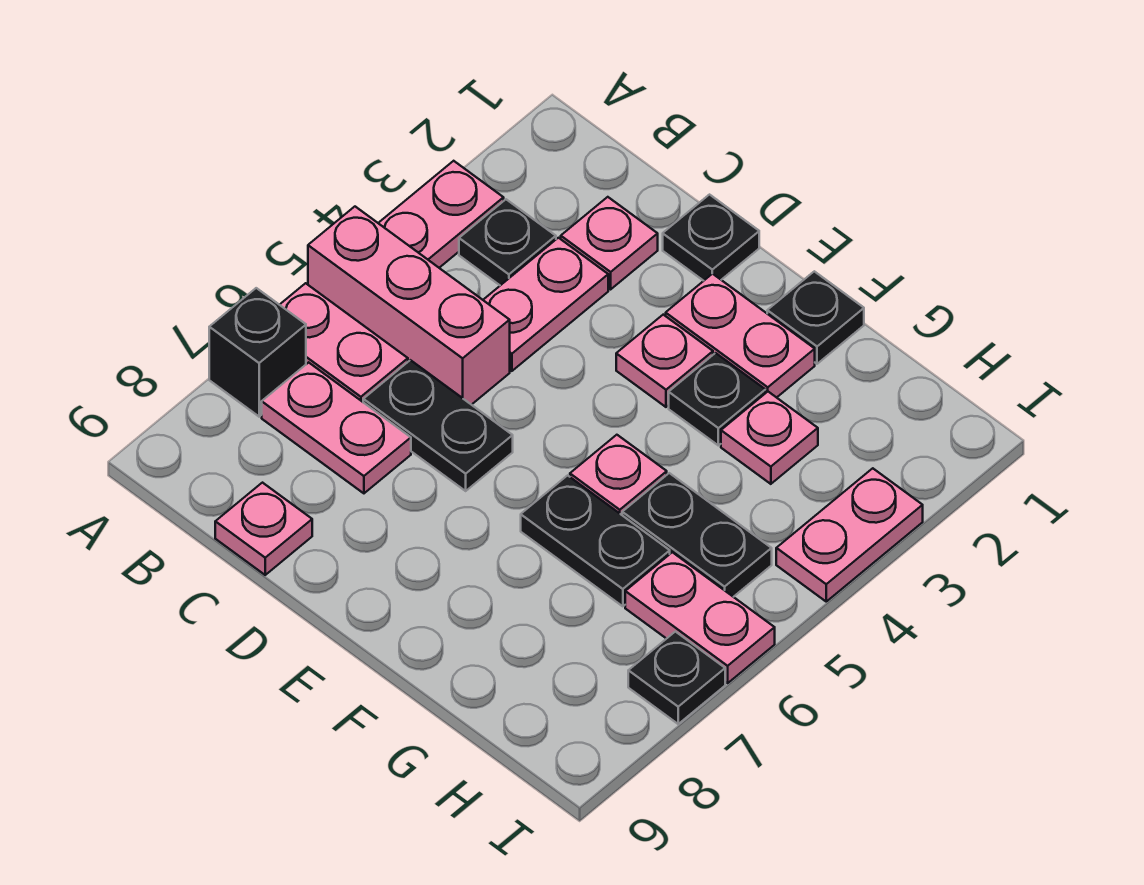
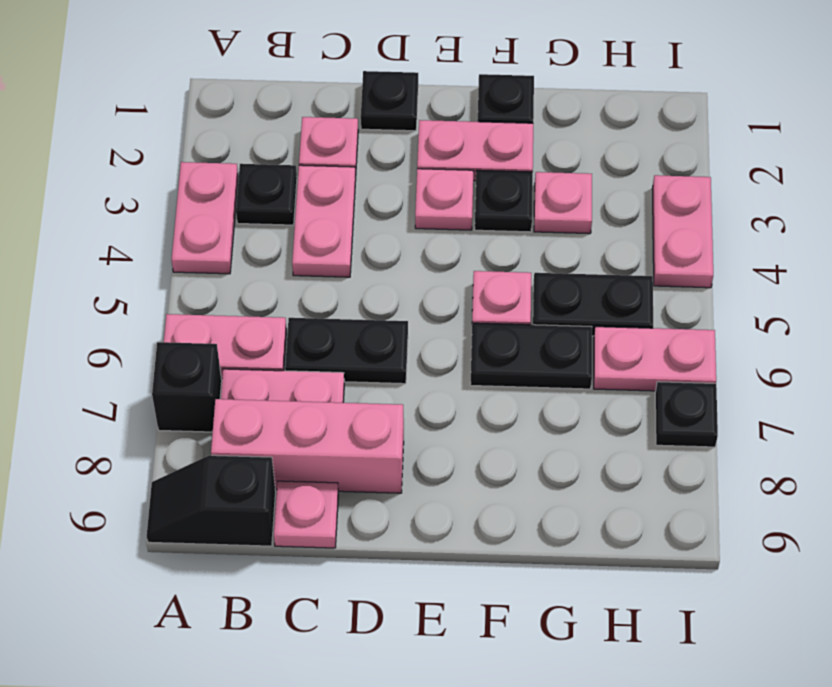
pink 1x3 brick [308,207,510,405] -> pink 1x3 brick moved to [211,399,404,493]
none -> black 1x2 slope [147,455,276,546]

